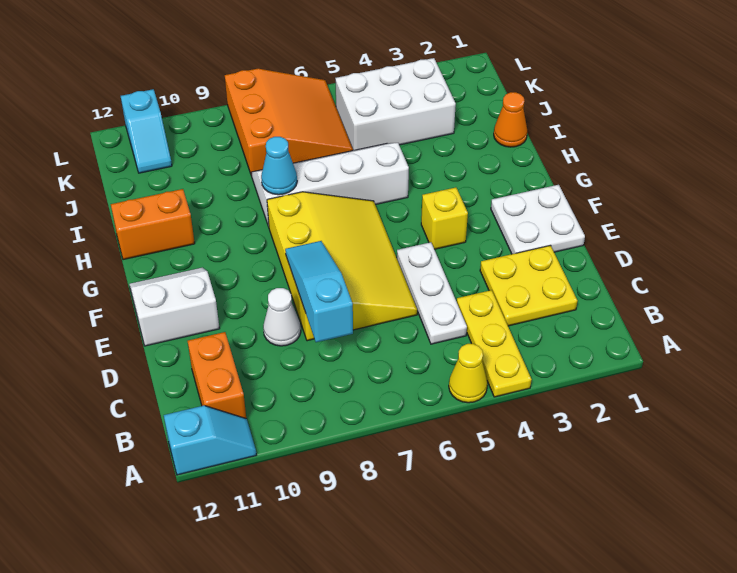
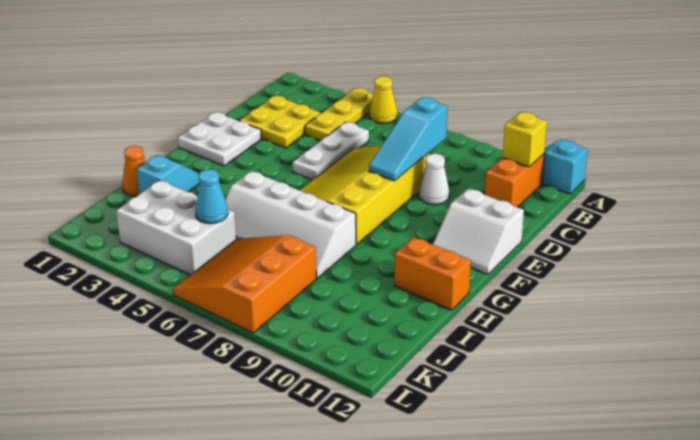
yellow 1x1 brick [421,187,468,249] -> yellow 1x1 brick moved to [503,112,547,167]
cyan 1x1 cone [261,137,297,195] -> cyan 1x1 cone moved to [195,169,228,224]
cyan 1x2 slope [121,89,172,173] -> cyan 1x2 slope moved to [137,155,199,194]

